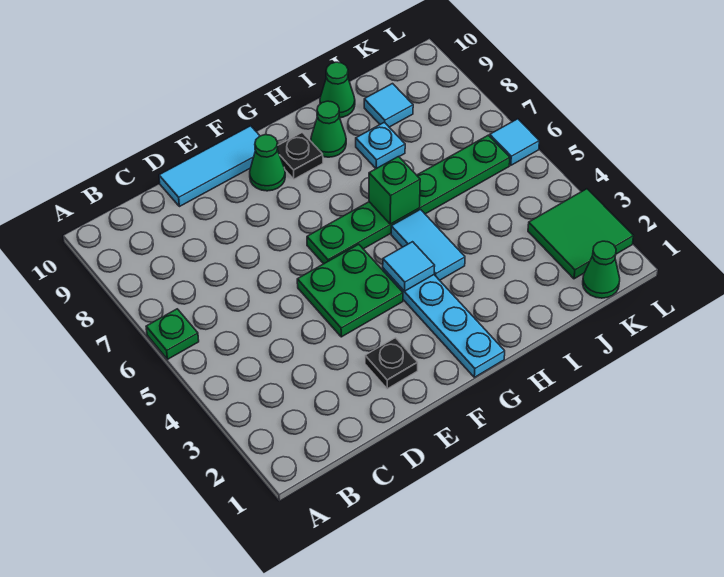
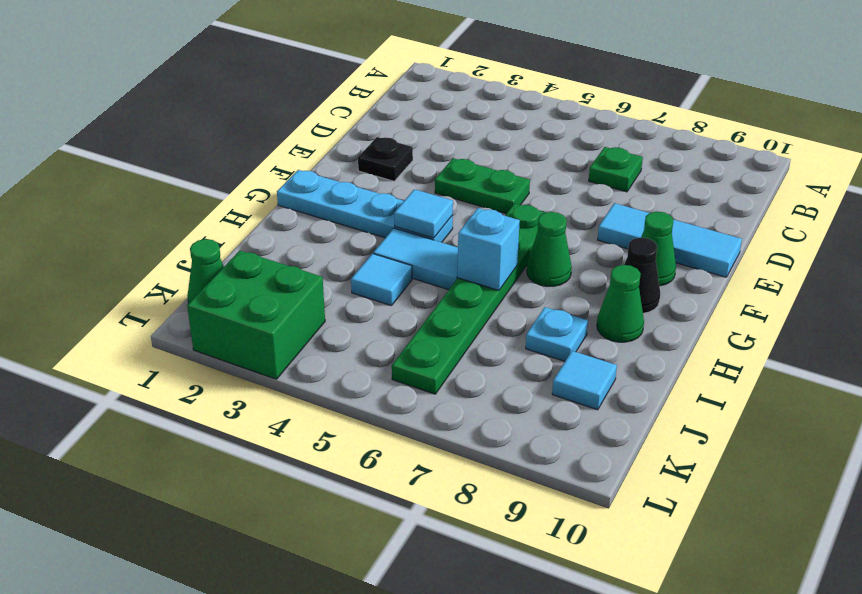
green 1x1 plate [146,309,199,359] -> green 1x1 plate moved to [589,147,643,192]
cyan 1x3 tile [159,126,260,207] -> cyan 1x3 tile turned to [598,203,742,277]
green 2x2 plate [297,244,403,337] -> green 1x2 plate [435,158,530,214]
black 1x1 plate [277,132,323,179] -> black 1x1 cone [624,238,660,313]
green 1x1 brick [369,157,420,224] -> cyan 1x1 brick [458,208,520,290]
green 1x1 cone [320,62,355,118] -> green 1x1 cone moved to [527,212,572,286]
green 2x2 tile [528,189,633,279] -> green 2x2 brick [187,250,325,379]
cyan 1x1 tile [490,119,539,165] -> cyan 1x1 tile moved to [351,254,412,306]

